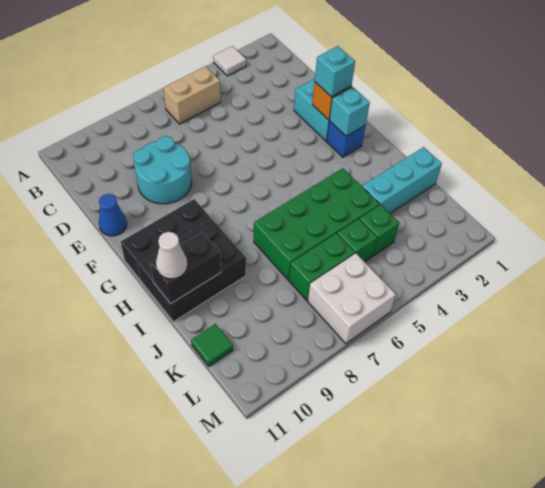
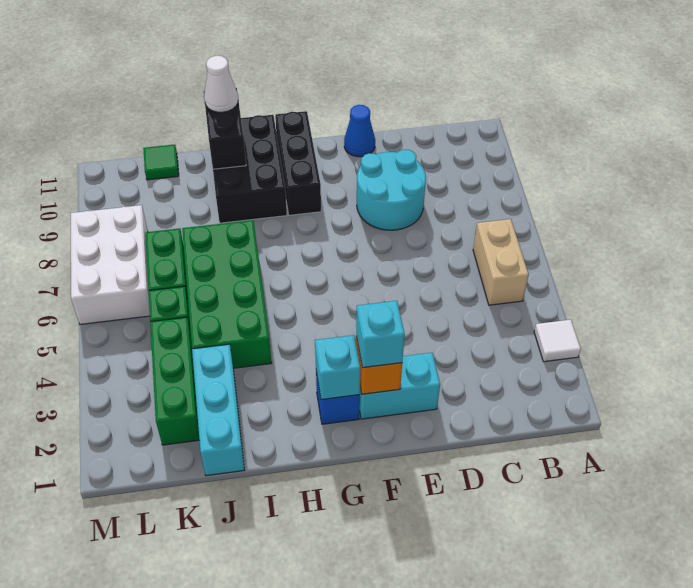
green 1x1 brick [360,205,399,255] -> green 1x3 brick [150,317,200,445]
white 2x2 brick [308,253,396,344] -> white 2x3 brick [71,205,150,324]

